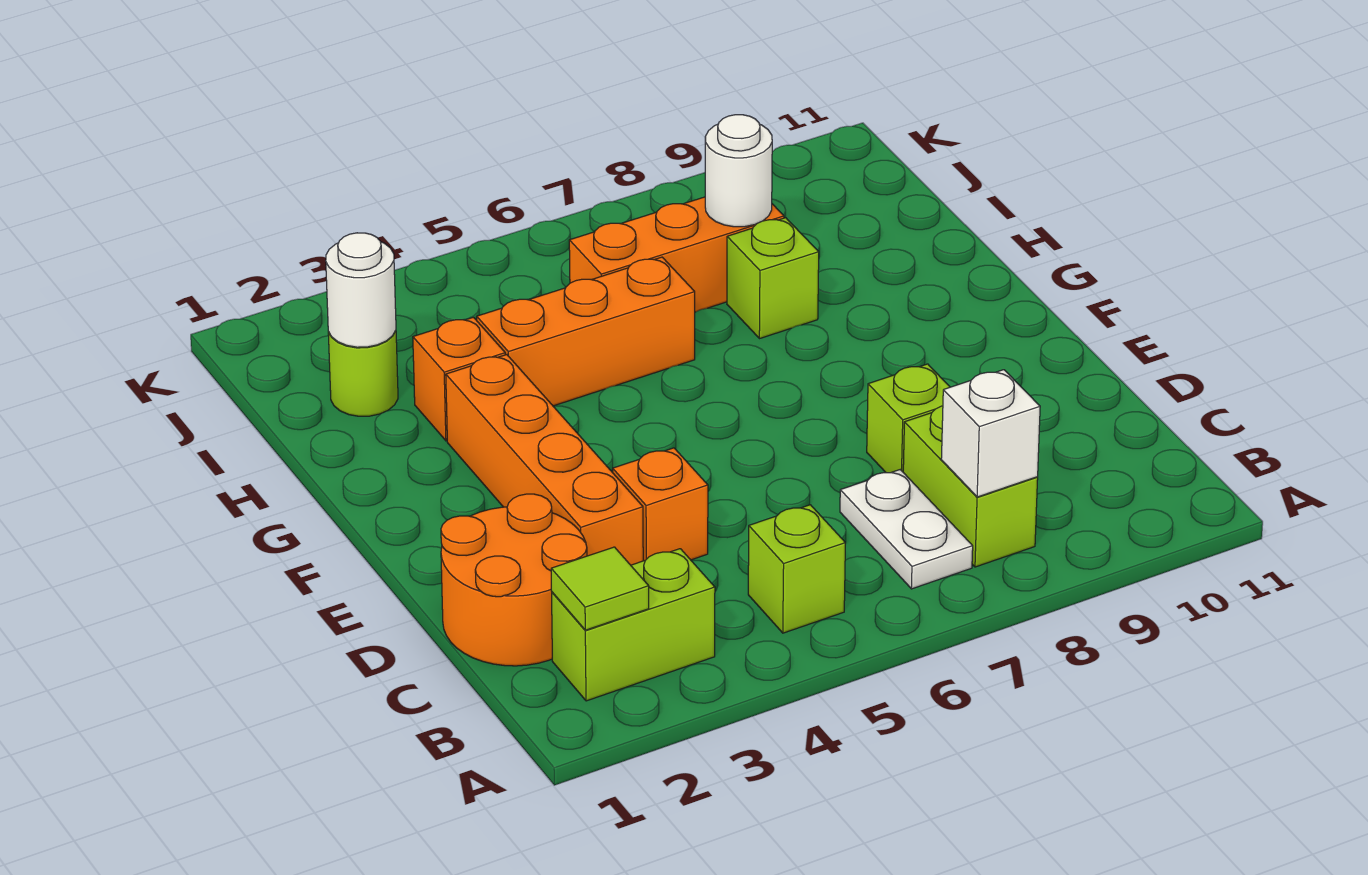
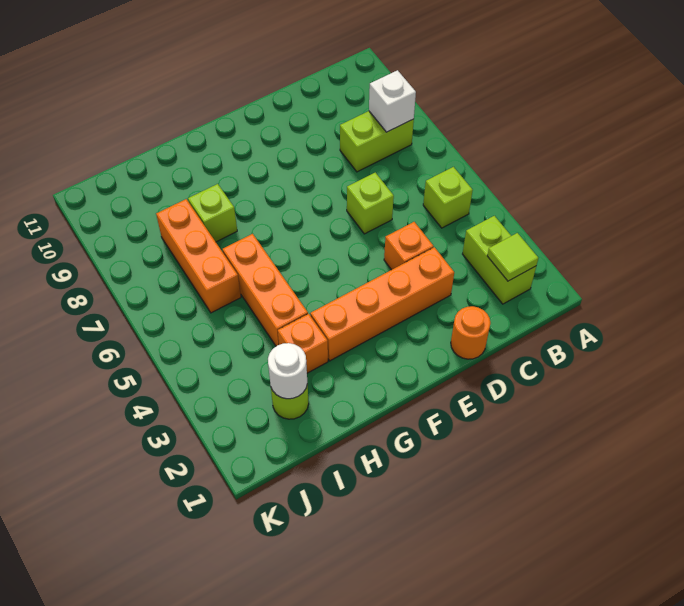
white 1x2 plate [840,470,973,589] -> none
orange 2x2 round brick [441,494,587,666] -> orange 1x1 round brick [451,306,490,359]
lime 1x1 brick [867,364,950,473] -> lime 1x1 brick moved to [347,173,394,234]
white 1x1 round brick [705,115,772,227] -> none

